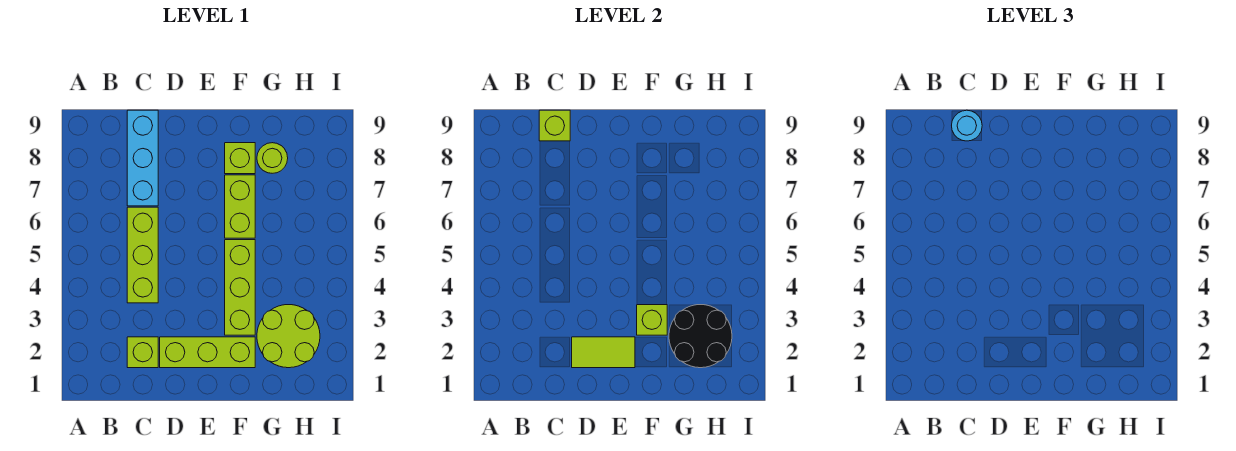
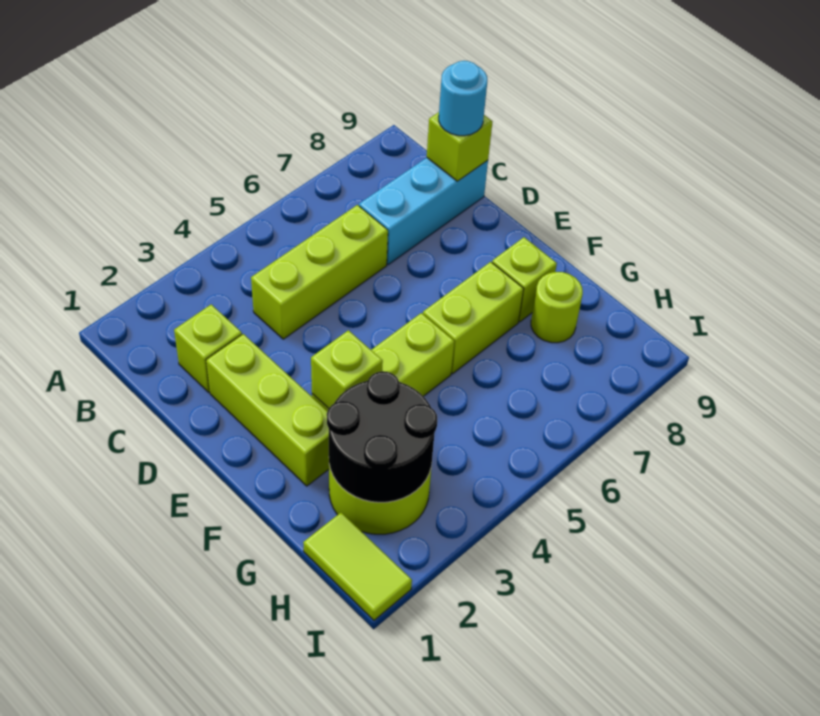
lime 1x2 tile [572,337,635,368] -> lime 1x2 tile moved to [303,513,412,620]

